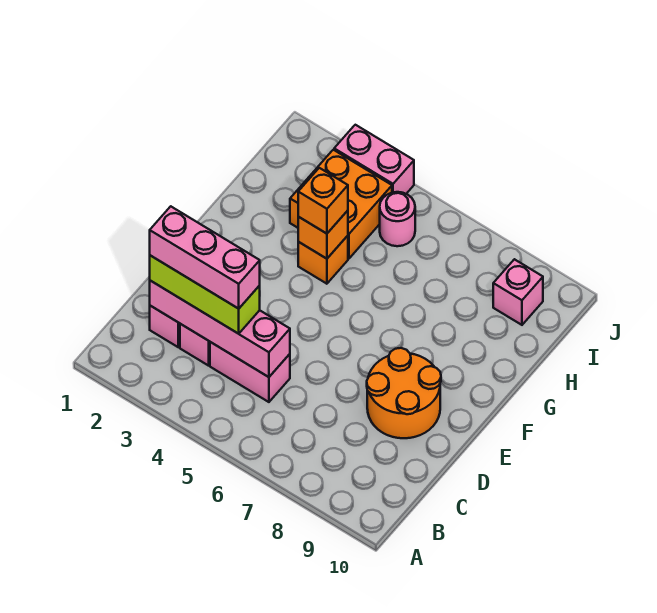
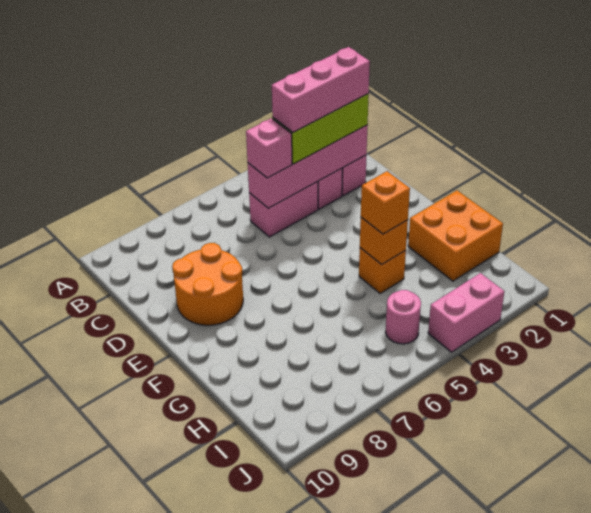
orange 2x2 brick [290,150,392,259] -> orange 2x2 brick moved to [408,191,503,281]
pink 1x1 brick [493,259,543,325] -> pink 1x1 brick moved to [246,118,292,178]

